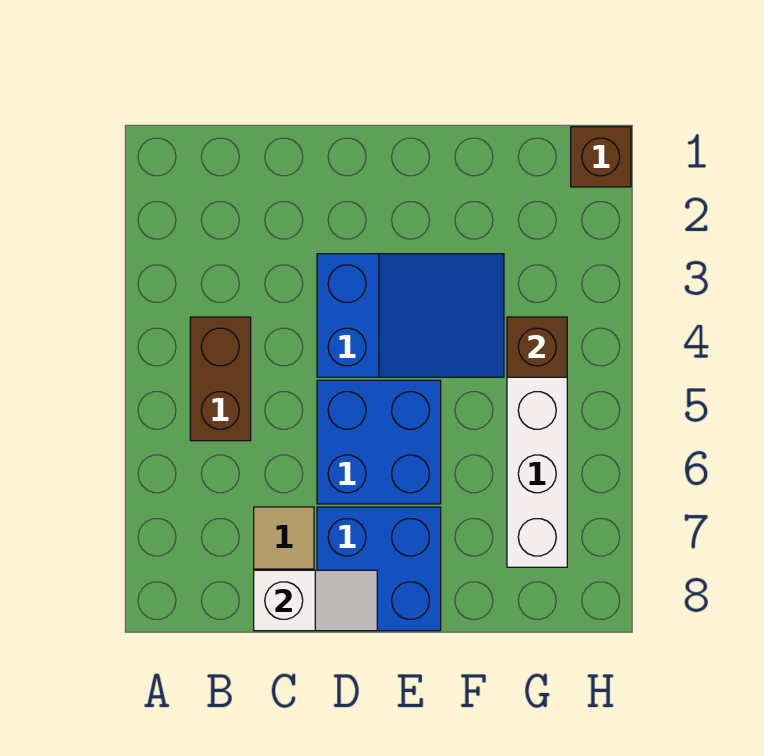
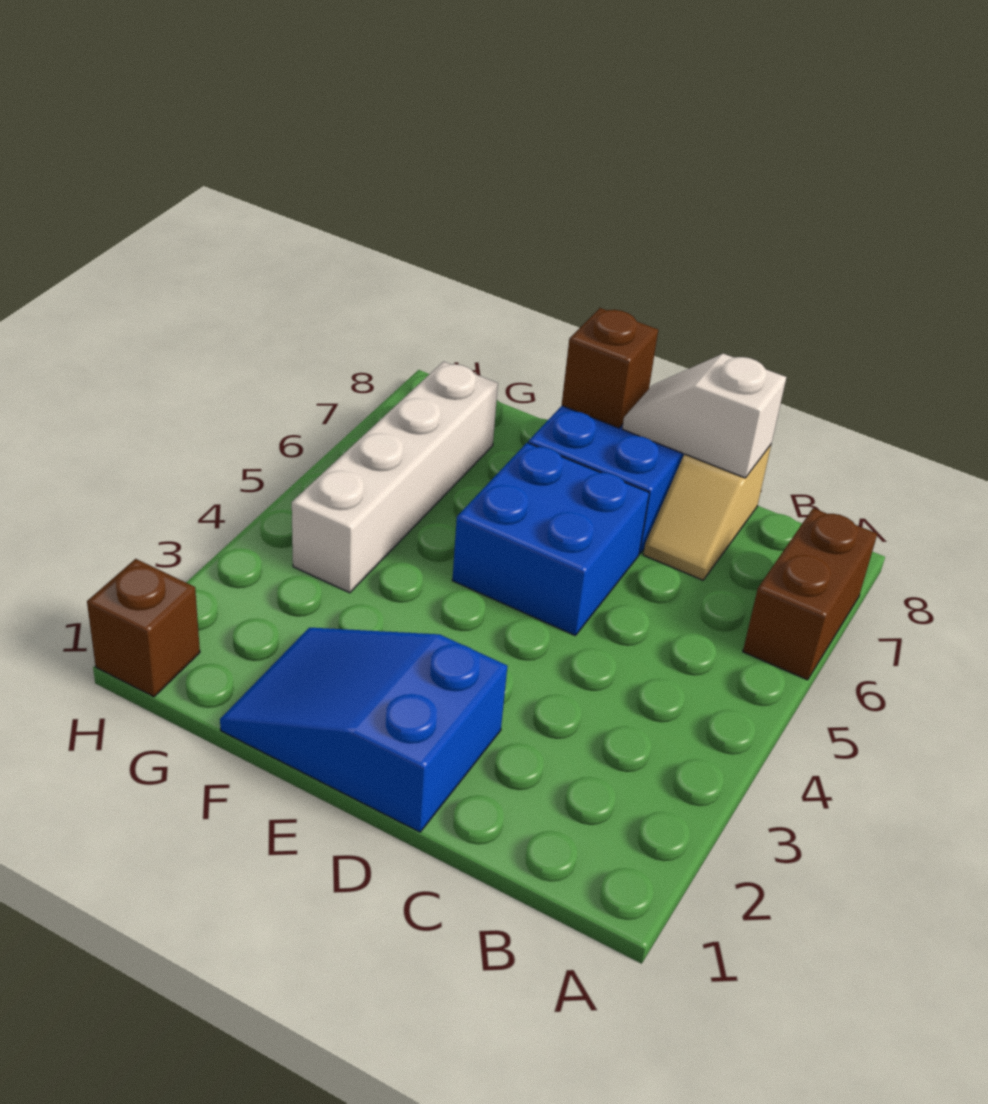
brown 1x2 brick [190,317,251,441] -> brown 1x2 brick moved to [743,508,877,680]
blue 2x3 slope [317,254,504,377] -> blue 2x3 slope moved to [220,628,507,832]
brown 1x1 brick [507,317,567,377] -> brown 1x1 brick moved to [562,308,658,428]

